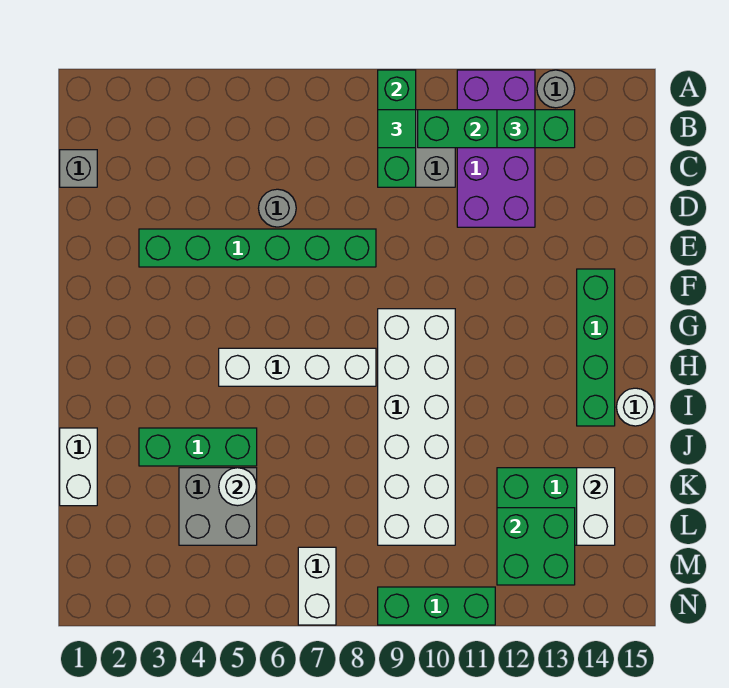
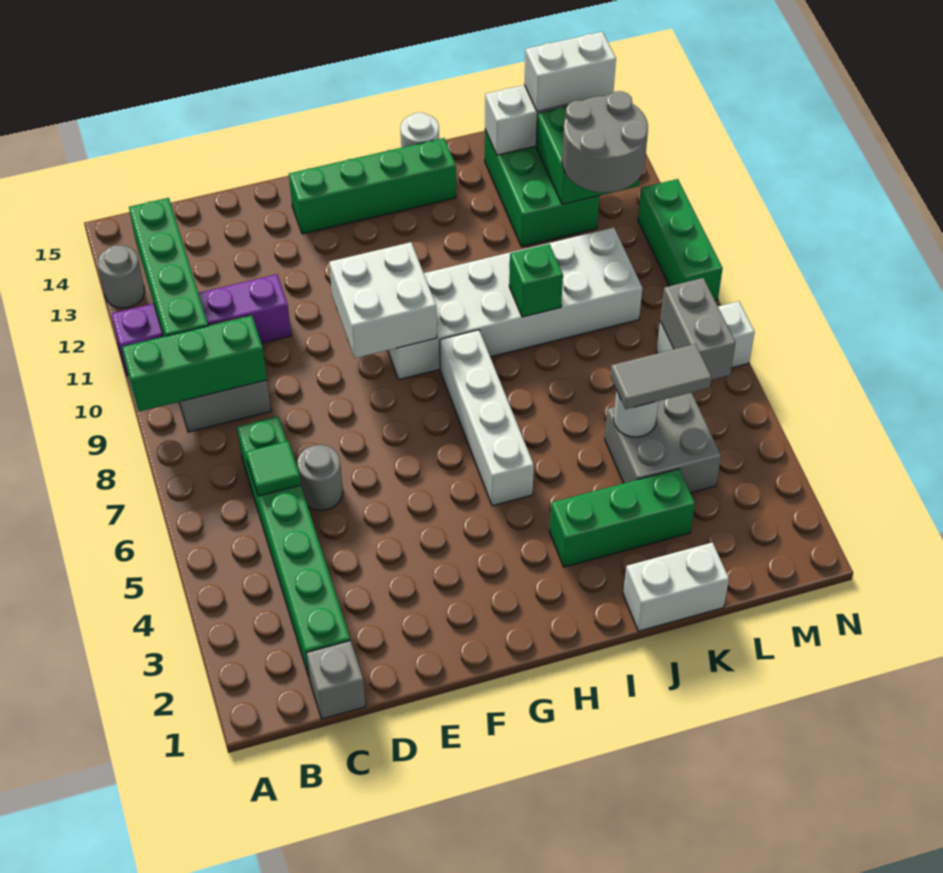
purple 2x4 brick [457,70,535,227] -> purple 1x4 brick [111,274,291,376]
green 1x1 tile [378,110,416,148] -> green 1x1 tile moved to [246,441,301,496]
green 1x1 brick [497,110,535,148] -> green 1x1 brick moved to [509,244,563,317]
green 1x6 brick [139,229,376,267] -> green 1x6 brick moved to [237,417,350,676]
none -> white 2x2 brick [329,242,437,358]
green 1x3 brick [139,428,257,466] -> green 1x3 brick turned to [550,469,695,567]
none -> grey 1x2 tile [610,344,711,409]
none -> grey 2x2 round brick [562,91,648,193]
none -> white 1x2 brick [524,32,616,112]
none -> grey 1x2 brick [660,278,735,380]

